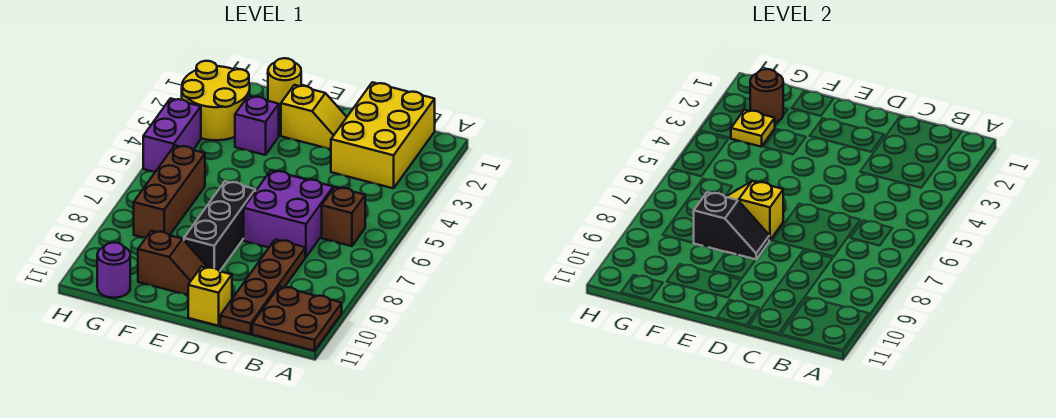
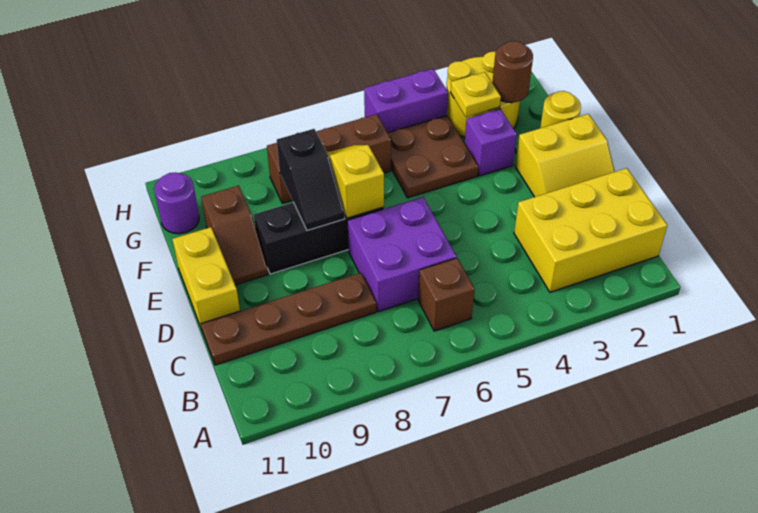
brown 2x2 plate [252,286,342,351] -> brown 2x2 plate moved to [388,116,478,198]
yellow 1x2 slope [281,85,347,149] -> yellow 2x2 slope [515,114,615,197]
yellow 1x1 brick [188,267,232,326] -> yellow 1x2 brick [172,227,240,329]

